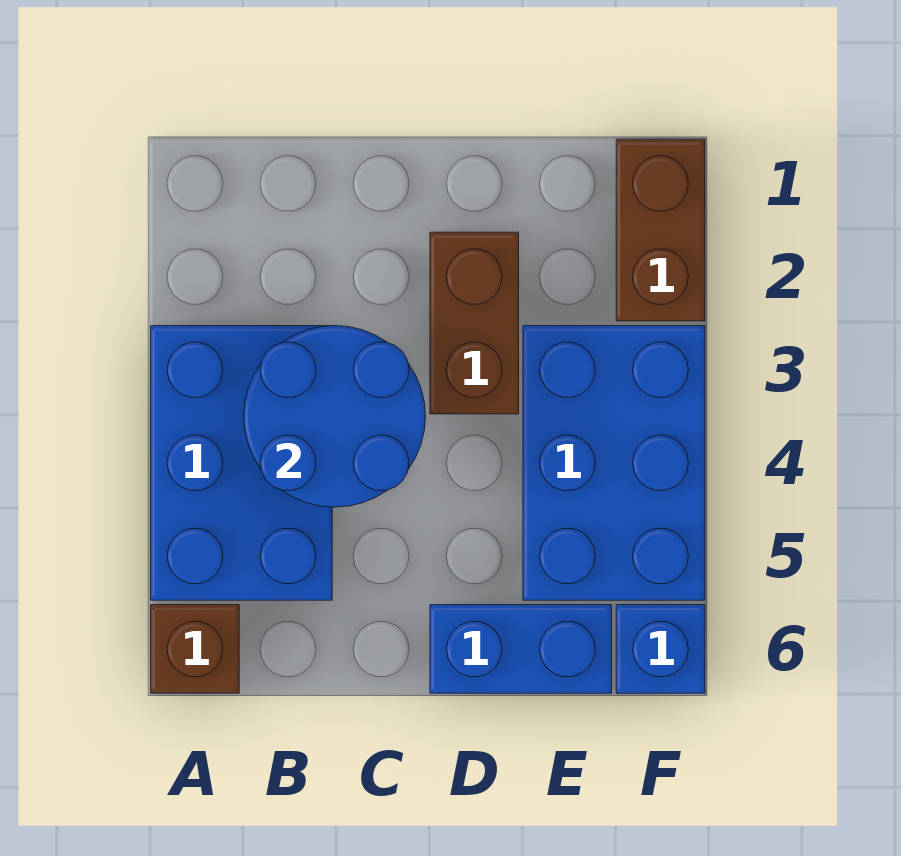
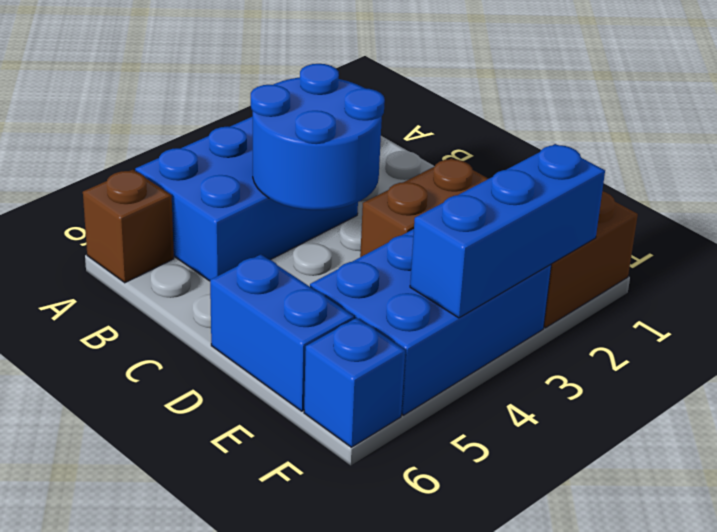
none -> blue 1x3 brick [410,144,605,318]

